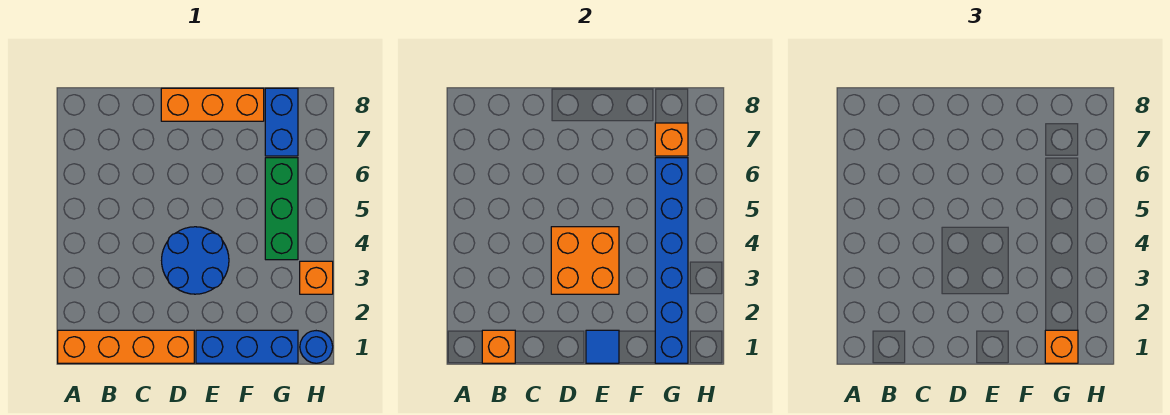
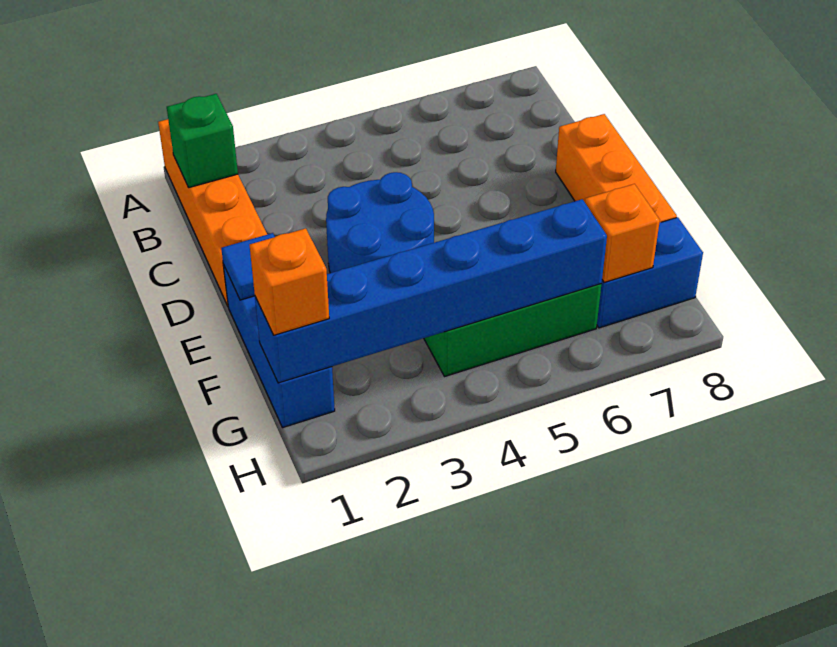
orange 1x1 brick [482,330,515,363] -> green 1x1 brick [167,94,238,188]
orange 2x2 brick [551,227,619,294] -> none
blue 1x1 round brick [300,331,333,363] -> none
orange 1x1 brick [300,261,333,294] -> none

